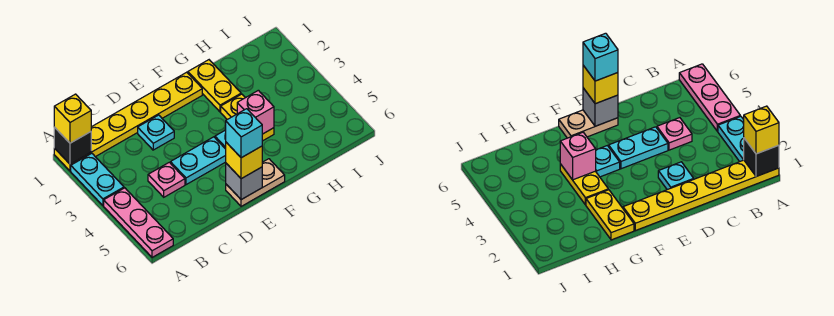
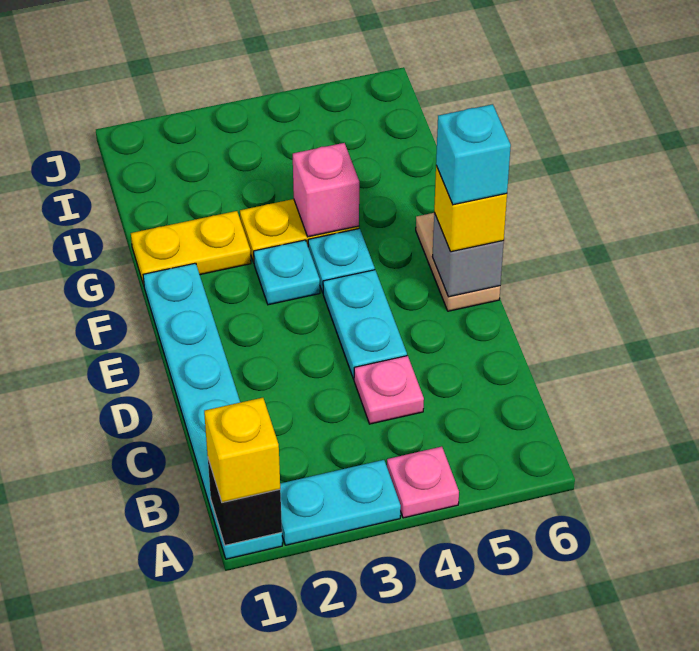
yellow 1x6 plate [54,72,202,171] -> cyan 1x6 plate [143,263,282,559]
pink 1x3 plate [104,188,173,257] -> pink 1x1 plate [387,447,459,518]
cyan 1x1 plate [138,115,174,150] -> cyan 1x1 plate moved to [254,240,320,305]

